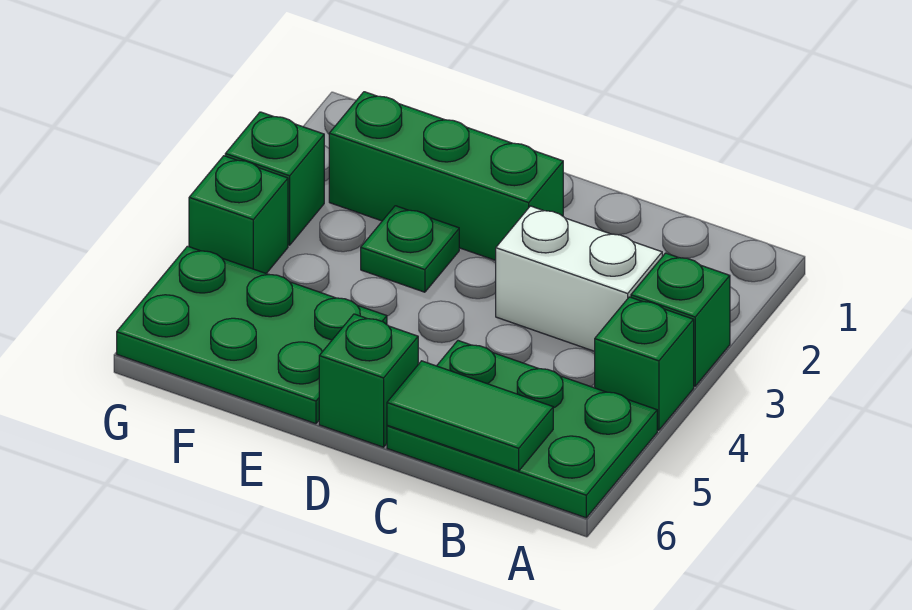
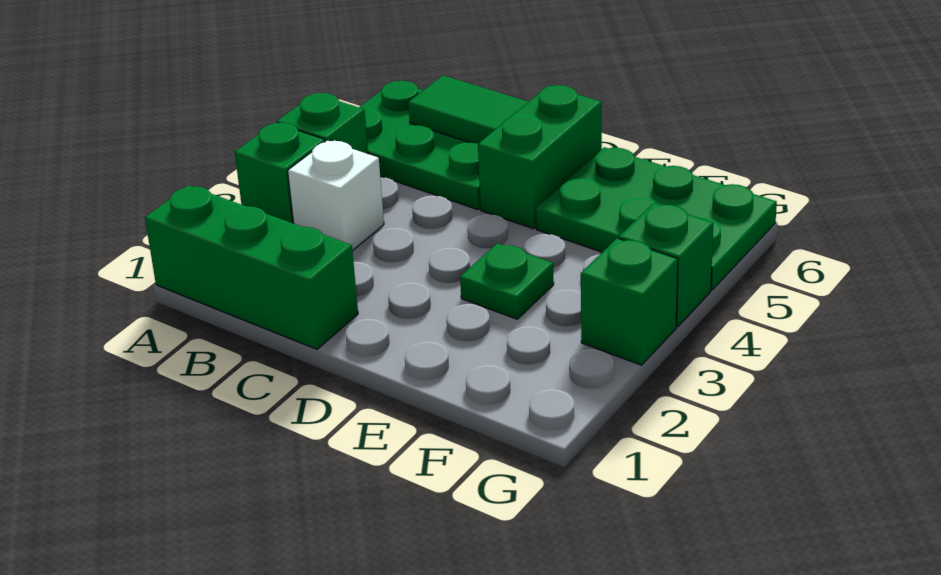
white 1x2 brick [496,206,662,351] -> white 1x1 brick [288,140,384,251]
green 1x3 brick [329,92,563,260] -> green 1x3 brick moved to [145,185,358,349]
green 1x1 brick [319,314,418,447] -> green 1x2 brick [478,85,602,229]

